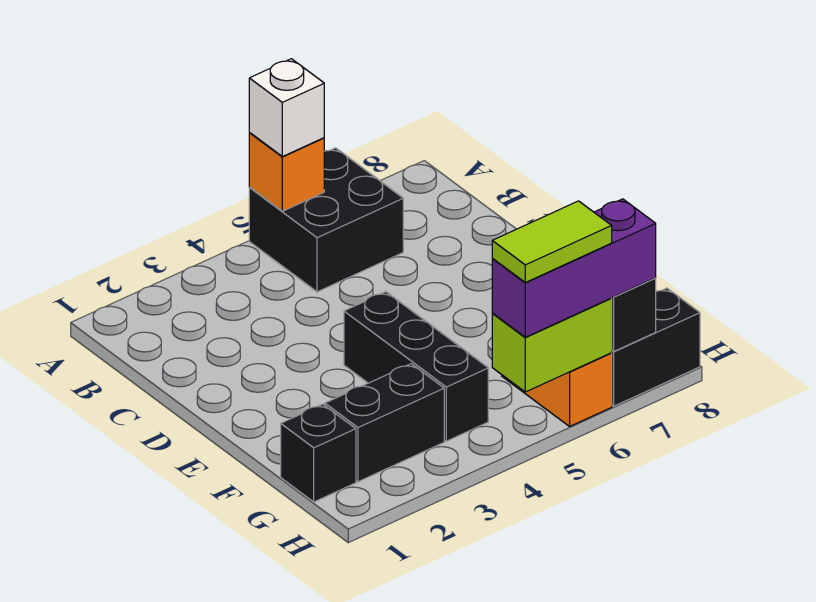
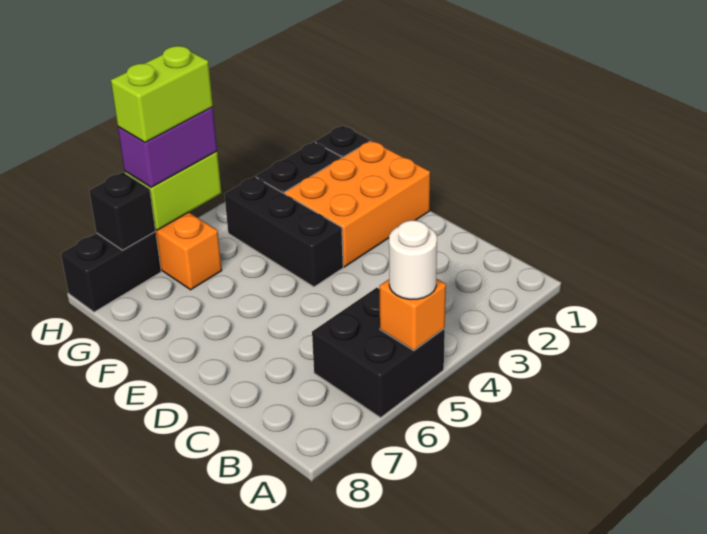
white 1x1 brick [249,59,324,157] -> white 1x1 round brick [389,220,437,300]
none -> orange 2x3 brick [284,141,430,267]
purple 1x3 brick [492,199,656,337] -> purple 1x2 brick [118,107,217,187]
lime 1x2 tile [492,201,612,282] -> lime 1x2 brick [111,46,213,142]

